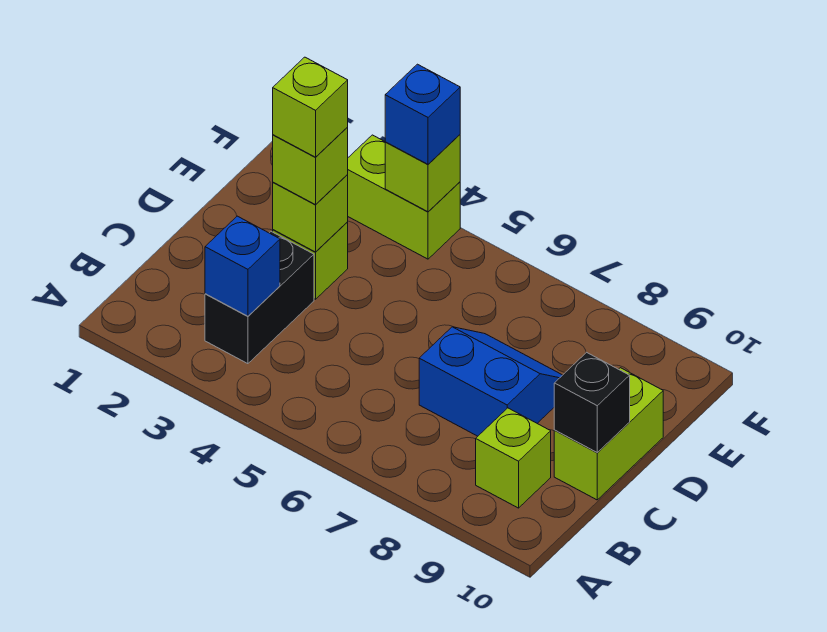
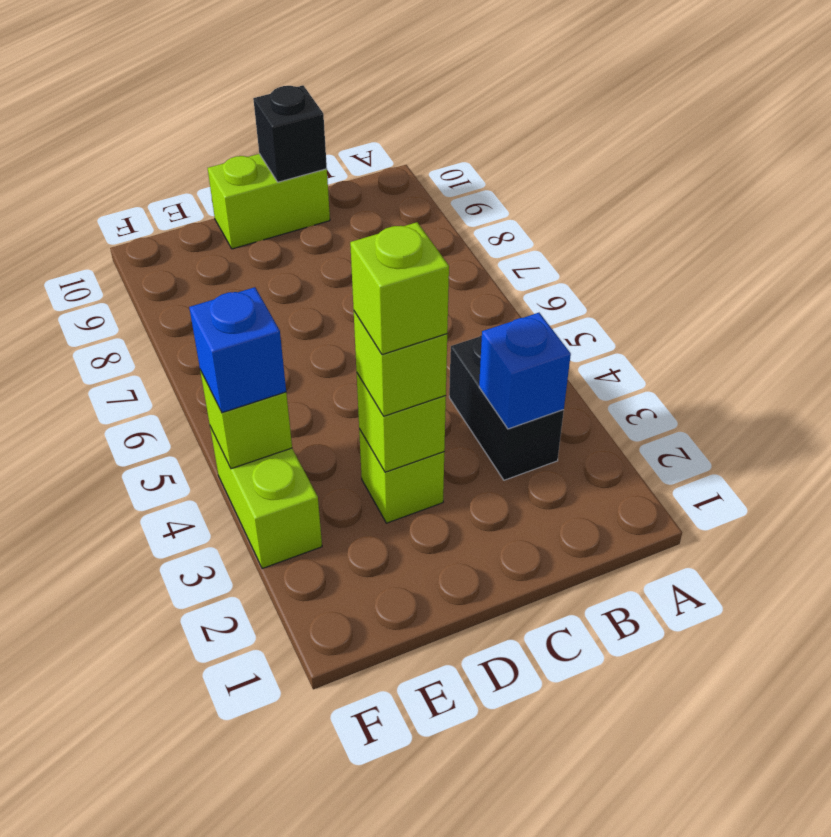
black 1x2 brick [205,232,314,364] -> black 1x2 brick turned to [449,335,564,480]
lime 1x1 brick [476,408,551,508] -> none
blue 2x2 slope [419,327,562,436] -> none

